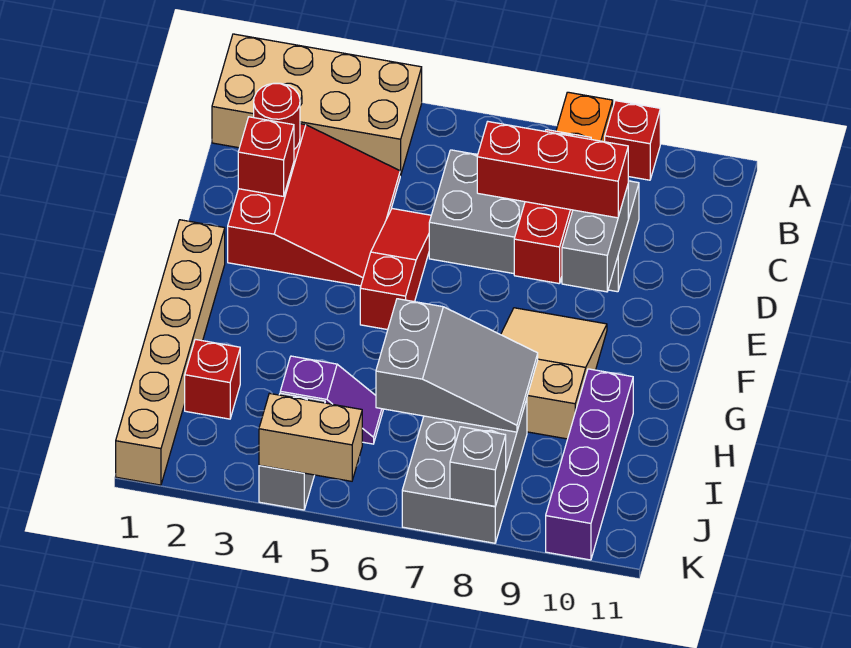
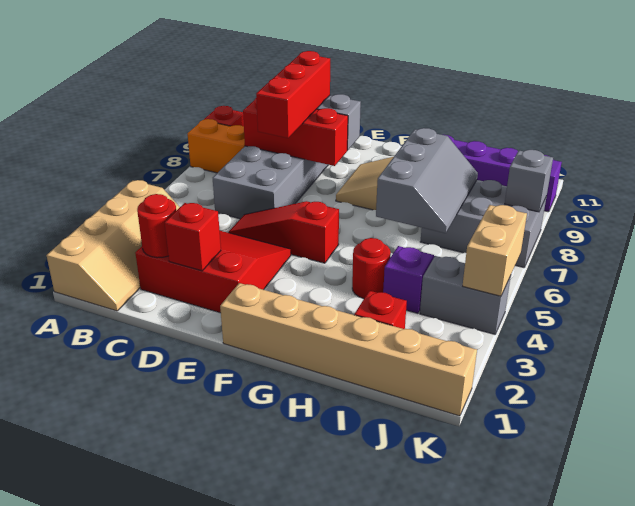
tan 2x4 brick [212,34,422,176] -> tan 2x4 slope [46,180,180,311]
none -> red 1x1 round brick [352,238,391,299]
grey 2x3 slope [376,299,538,432] -> grey 2x3 slope turned to [376,128,478,233]

